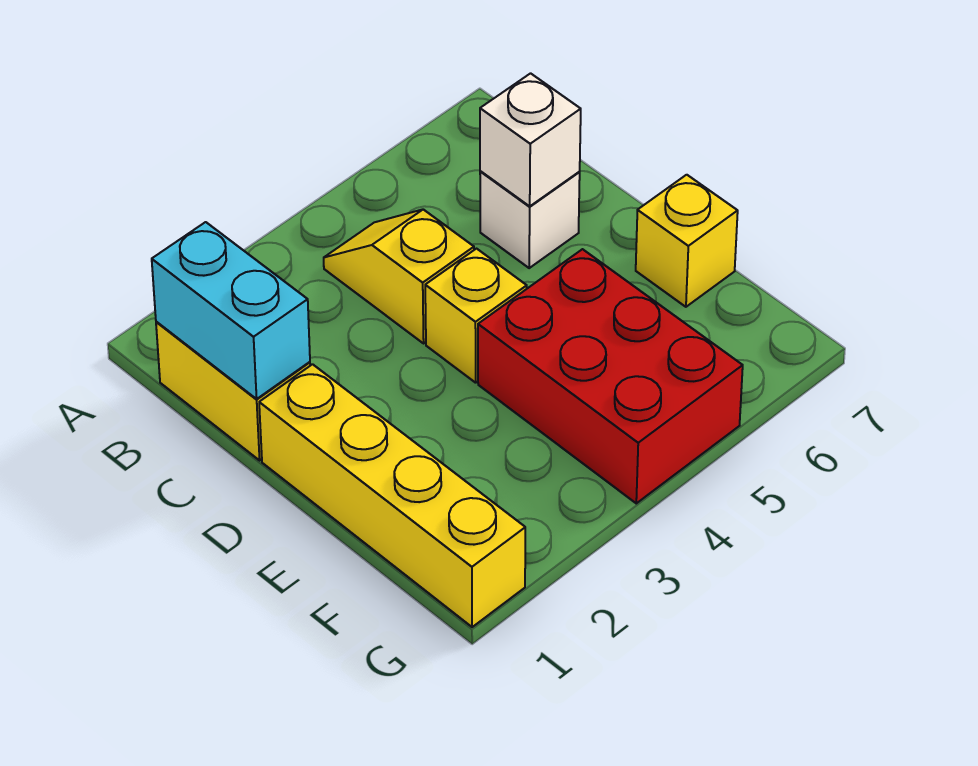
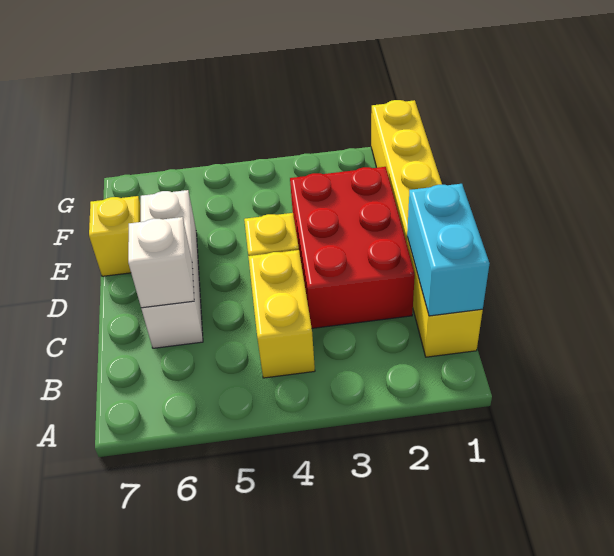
yellow 1x2 slope [324,209,474,343] -> yellow 1x2 brick [248,250,315,378]
white 1x1 brick [480,171,580,268] -> white 1x3 brick [141,190,203,348]
red 2x3 brick [478,249,743,503] -> red 2x3 brick moved to [290,167,415,328]

